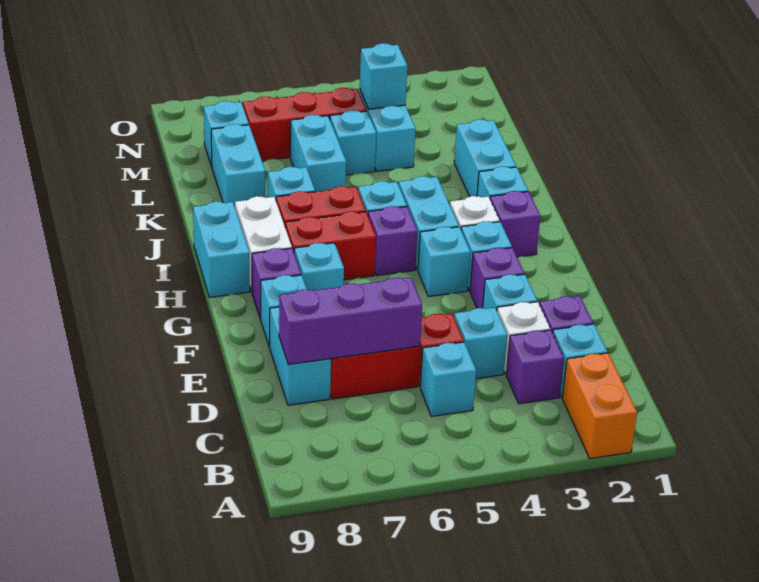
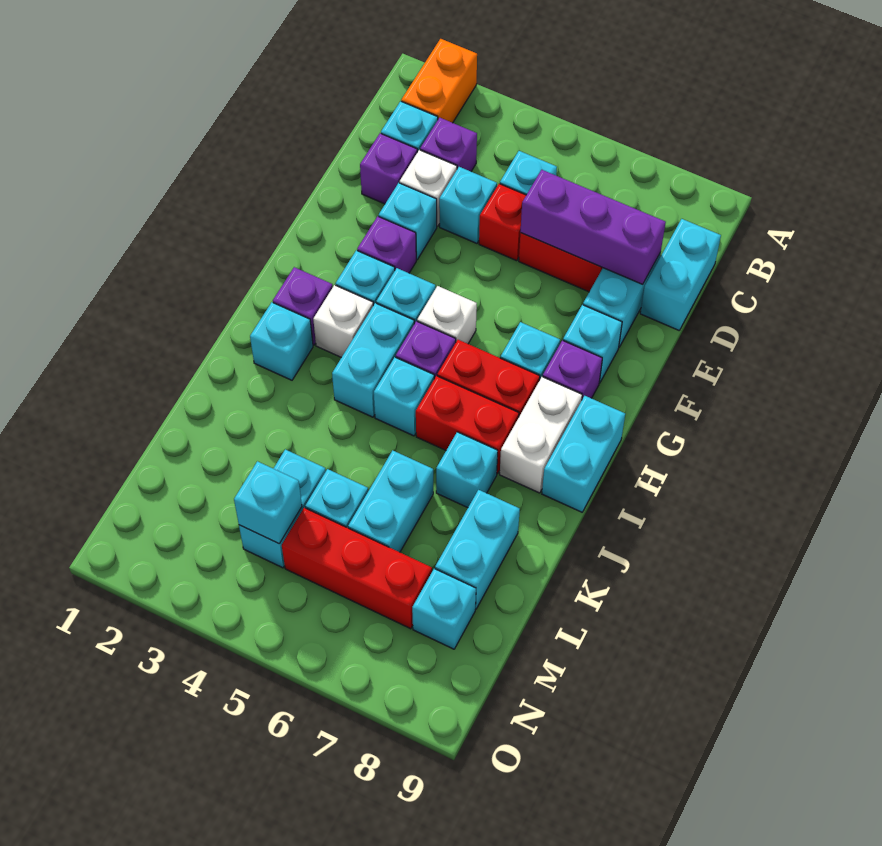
none -> white 1x1 brick [417,286,477,344]
cyan 1x2 brick [454,119,516,197] -> cyan 1x2 brick moved to [640,219,721,330]

